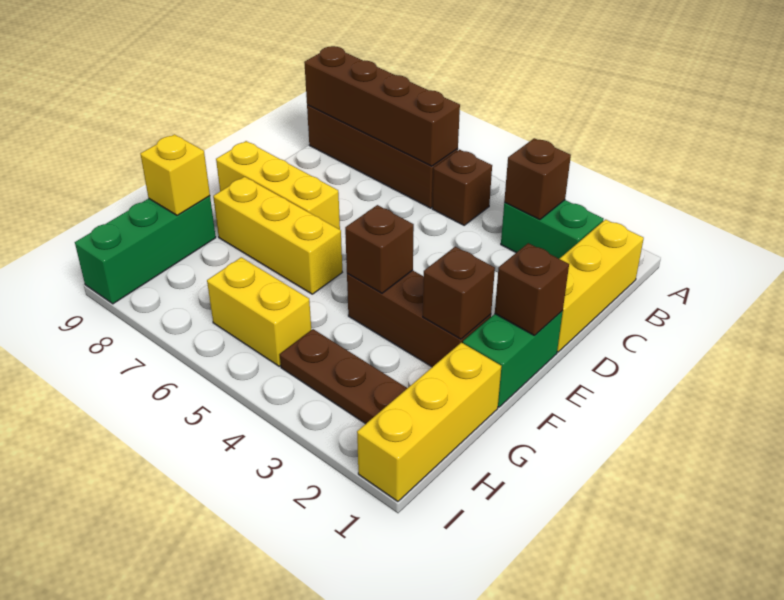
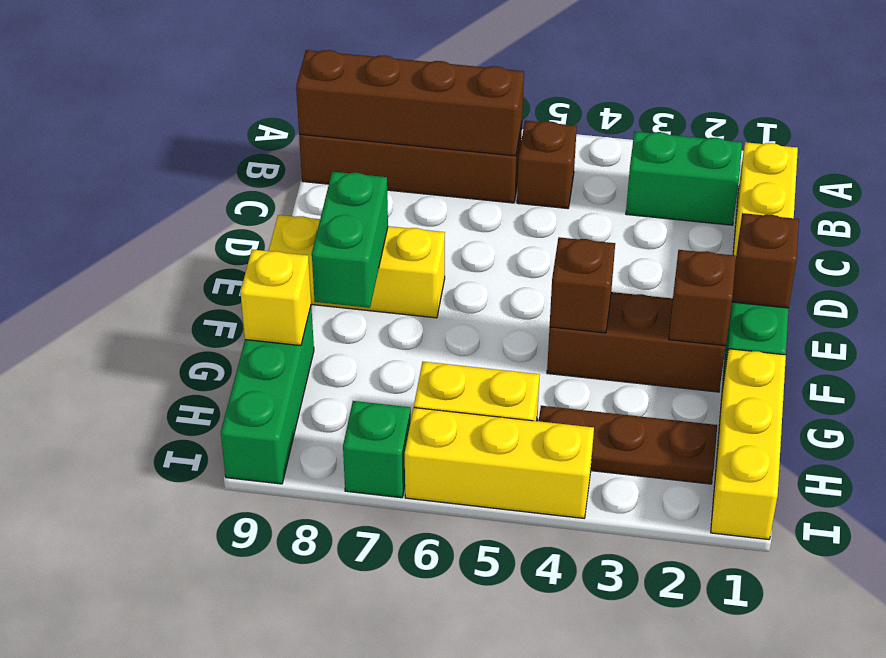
brown 1x1 brick [504,138,571,220] -> none
none -> green 1x2 brick [312,172,388,308]
yellow 1x3 brick [213,177,342,294] -> yellow 1x3 brick moved to [405,408,594,518]
none -> green 1x1 brick [343,401,411,498]

